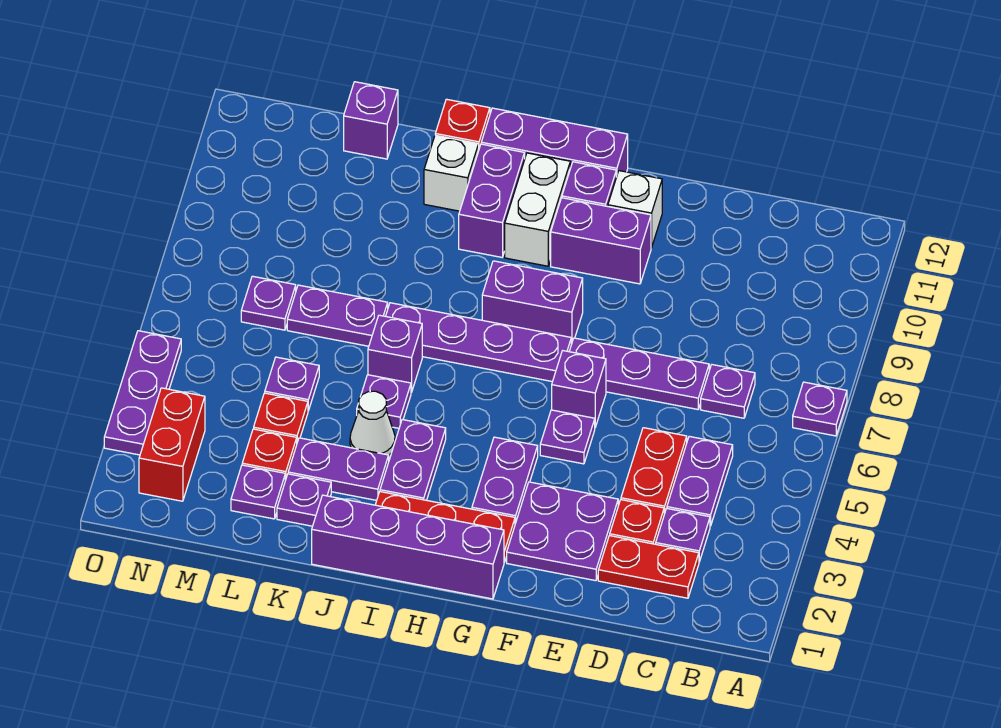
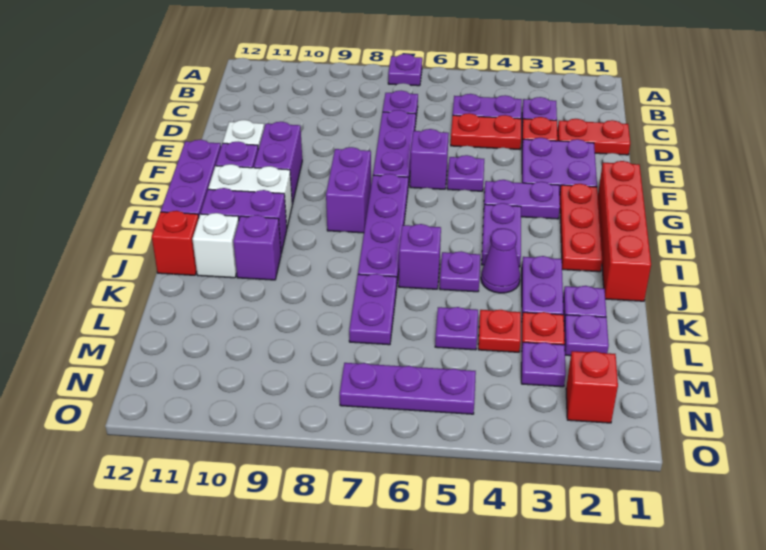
red 1x2 plate [598,536,699,598] -> red 1x2 plate turned to [557,119,630,155]
purple 1x4 brick [312,495,504,599] -> red 1x4 brick [598,161,651,301]
purple 1x2 plate [380,420,446,500] -> purple 1x2 plate turned to [482,203,521,267]
white 1x1 cone [350,391,395,455] -> purple 1x1 cone [481,229,520,293]
purple 1x1 brick [344,82,398,159] -> purple 1x1 brick moved to [233,215,281,280]
purple 1x1 plate [241,276,296,330] -> purple 1x1 plate moved to [521,342,566,387]
red 1x2 brick [139,388,205,501] -> red 1x1 brick [566,351,618,423]
purple 1x3 plate [104,331,181,455] -> purple 1x3 plate moved to [340,363,476,414]

